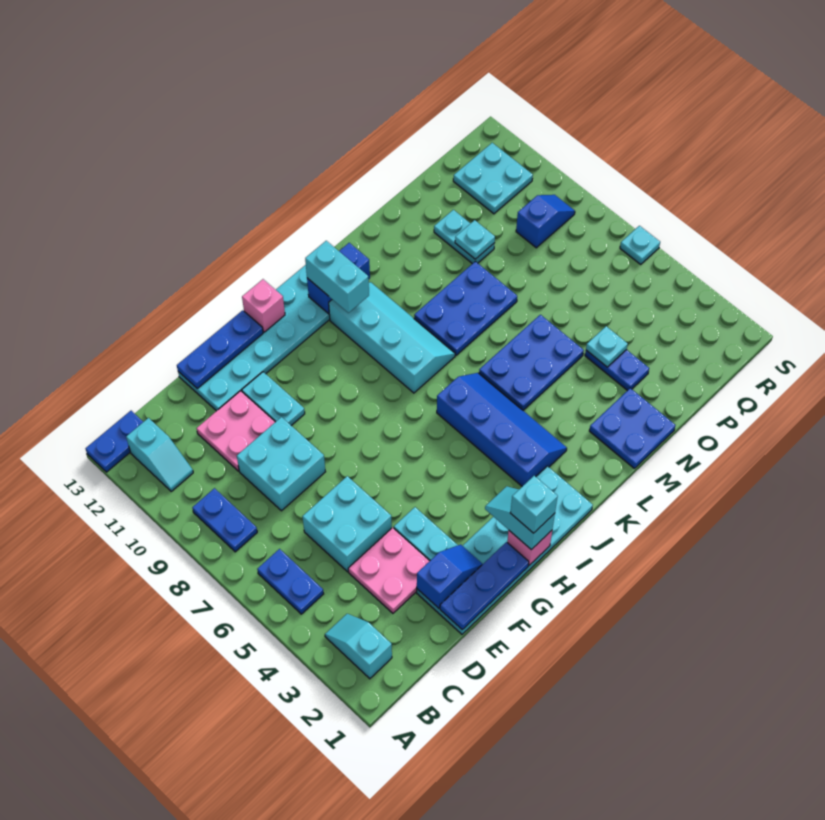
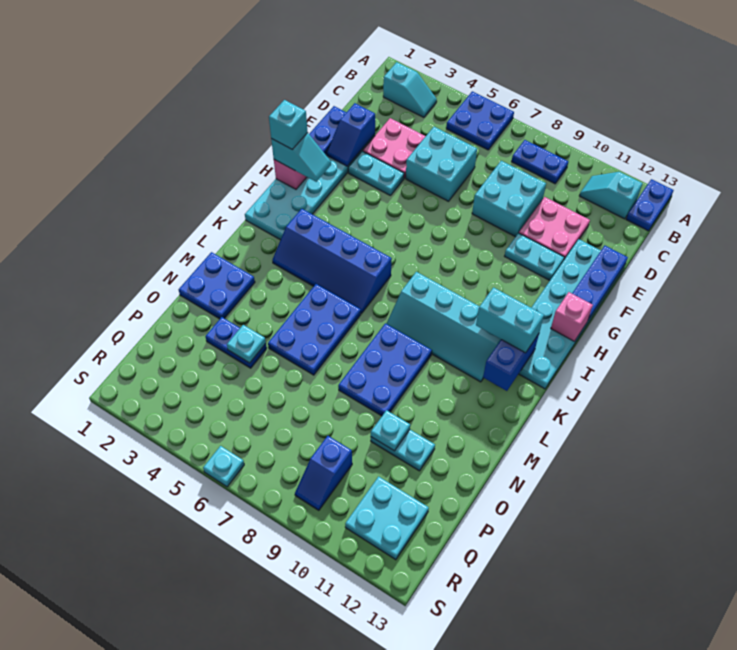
blue 1x2 plate [257,549,324,614] -> blue 2x2 plate [446,91,514,150]

